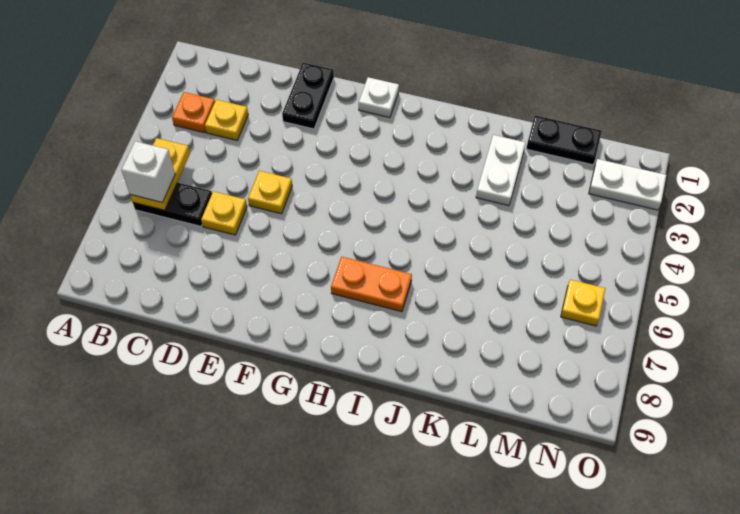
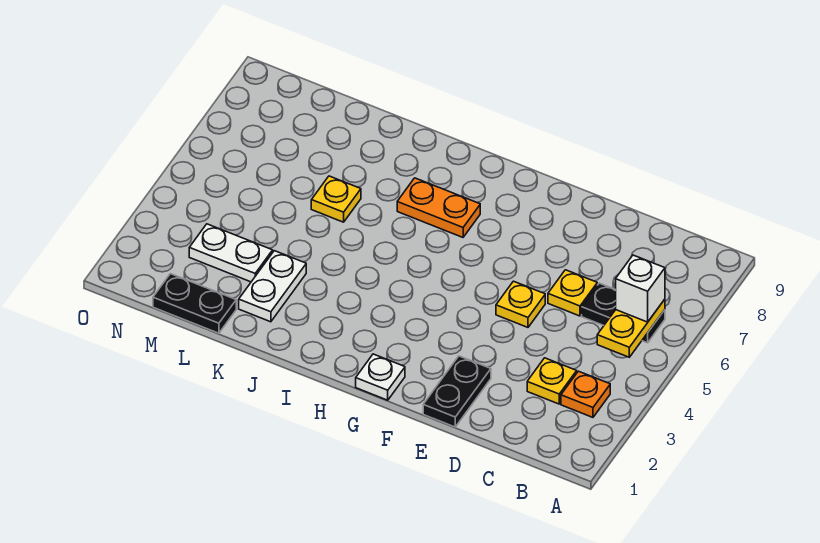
white 1x2 plate [589,159,666,210] -> white 1x2 plate moved to [189,224,273,282]
yellow 1x1 plate [561,280,605,326] -> yellow 1x1 plate moved to [311,176,361,222]

